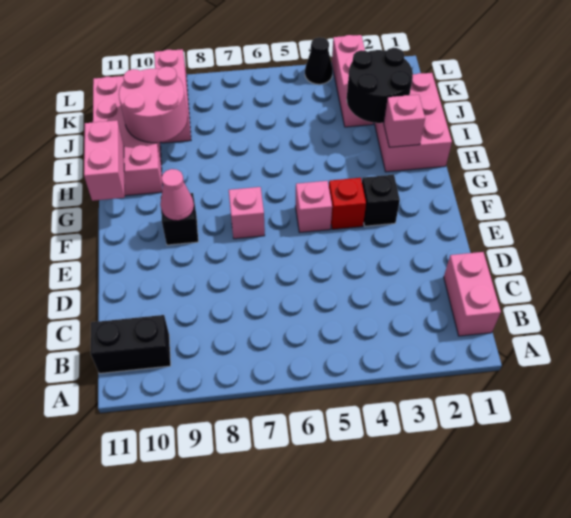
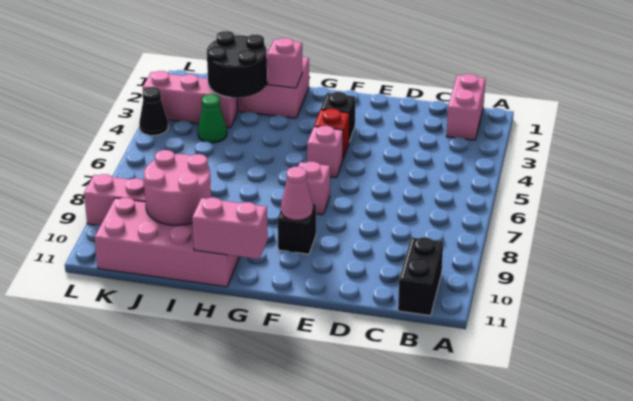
pink 1x2 brick [444,252,501,336] -> pink 1x2 brick turned to [446,74,485,140]
none -> green 1x1 cone [198,94,227,143]

